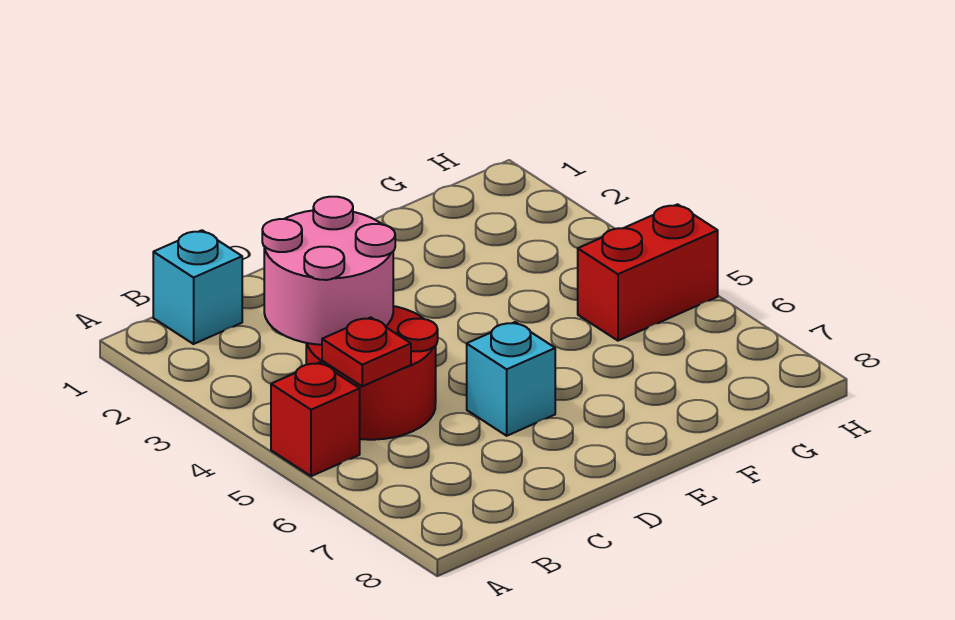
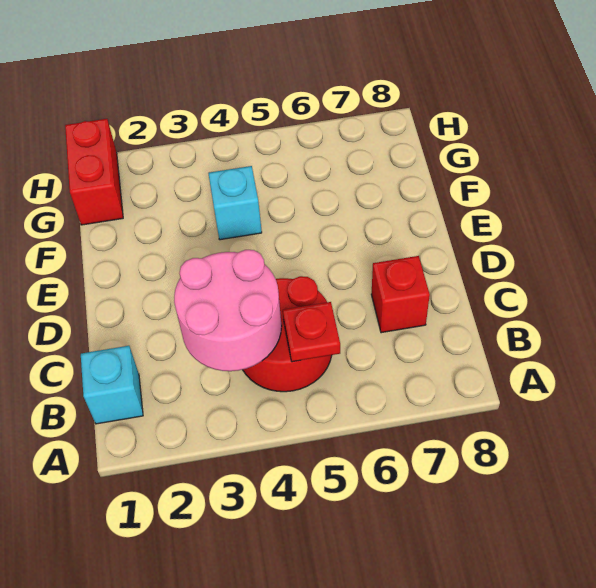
red 1x1 brick [271,362,360,476] -> red 1x1 brick moved to [371,256,430,333]
cyan 1x1 brick [467,322,555,436] -> cyan 1x1 brick moved to [208,166,262,240]
red 1x2 brick [578,204,718,341] -> red 1x2 brick moved to [65,119,123,225]

